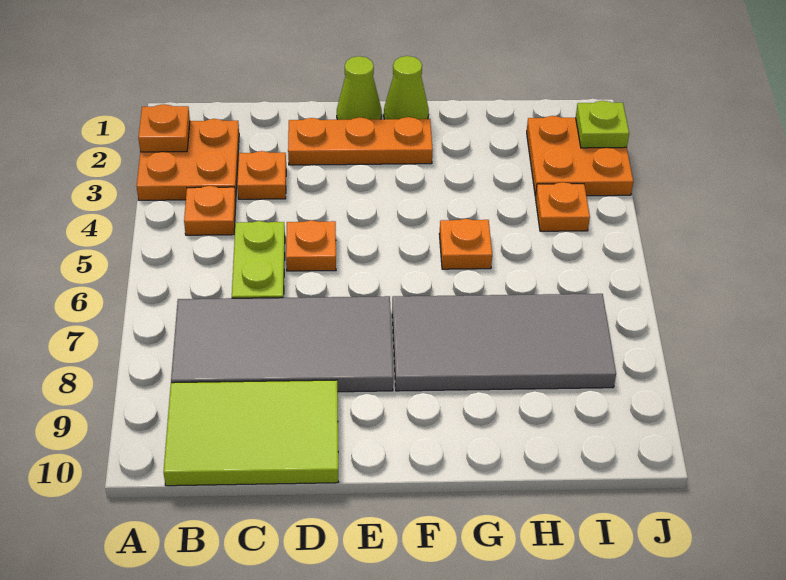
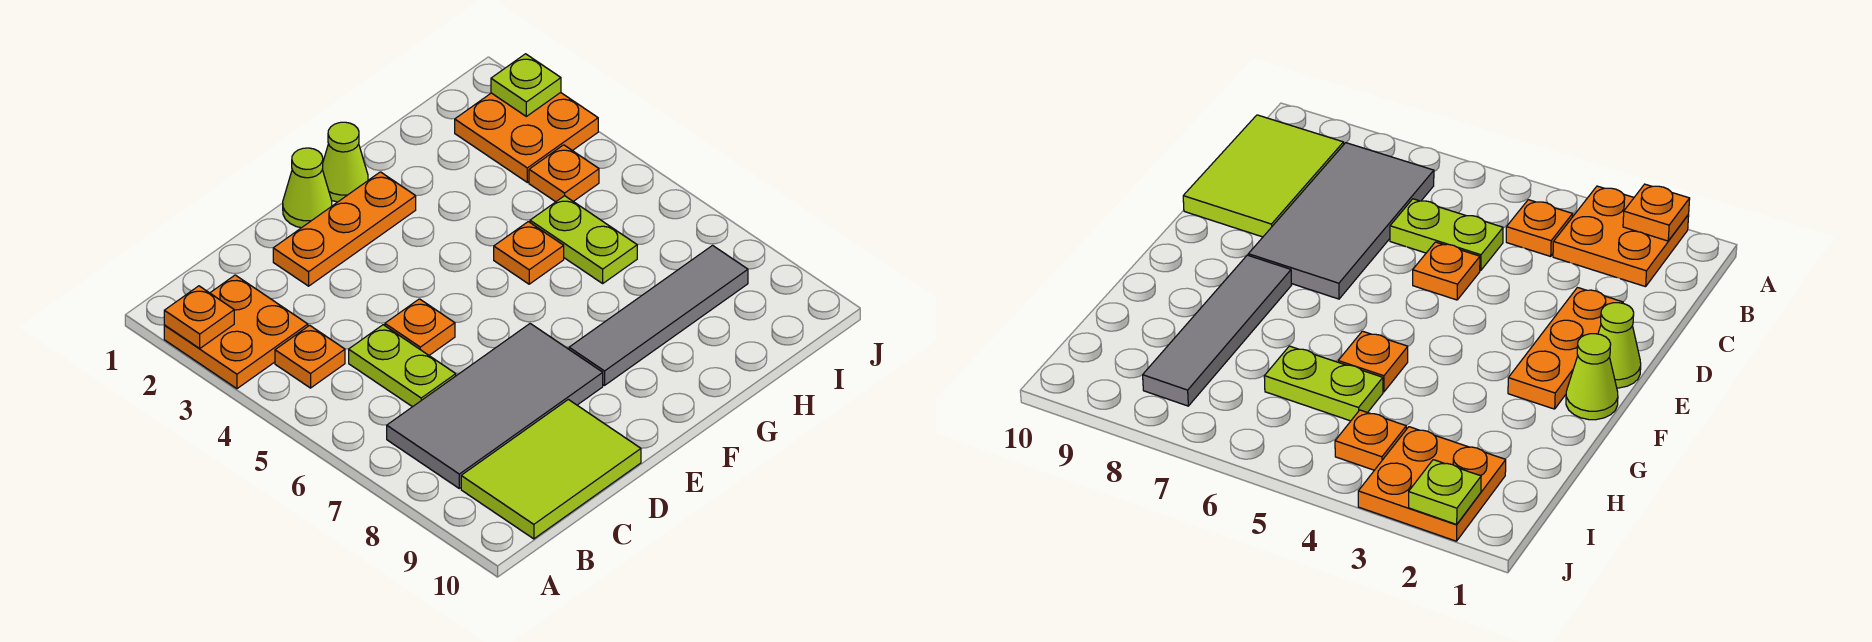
orange 1x1 plate [237,151,286,199] -> none
grey 2x4 tile [392,294,616,391] -> grey 1x4 tile [569,245,748,385]
none -> lime 1x2 plate [530,196,637,283]

